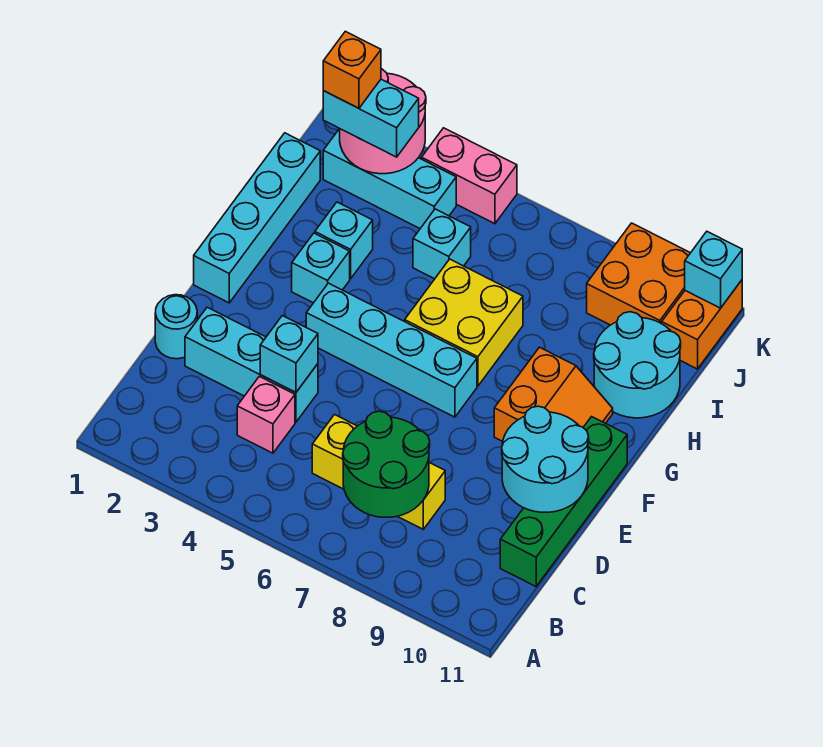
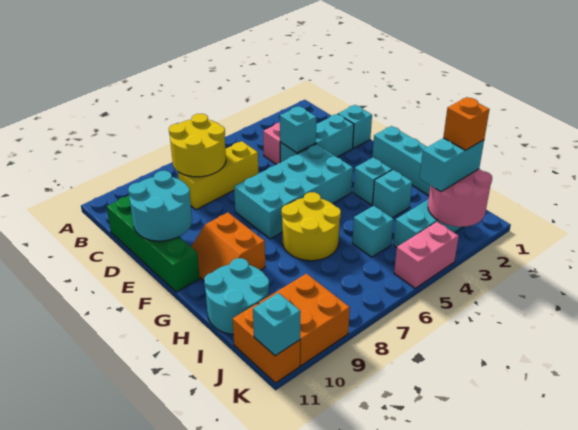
green 2x2 round brick [343,411,430,517] -> yellow 2x2 round brick [169,114,226,177]
cyan 1x1 round brick [155,295,197,359] -> cyan 1x1 brick [338,105,372,148]
cyan 1x4 brick [306,283,477,417] -> cyan 2x4 brick [234,144,353,239]
yellow 2x2 brick [405,259,523,386] -> yellow 2x2 round brick [282,192,341,261]

